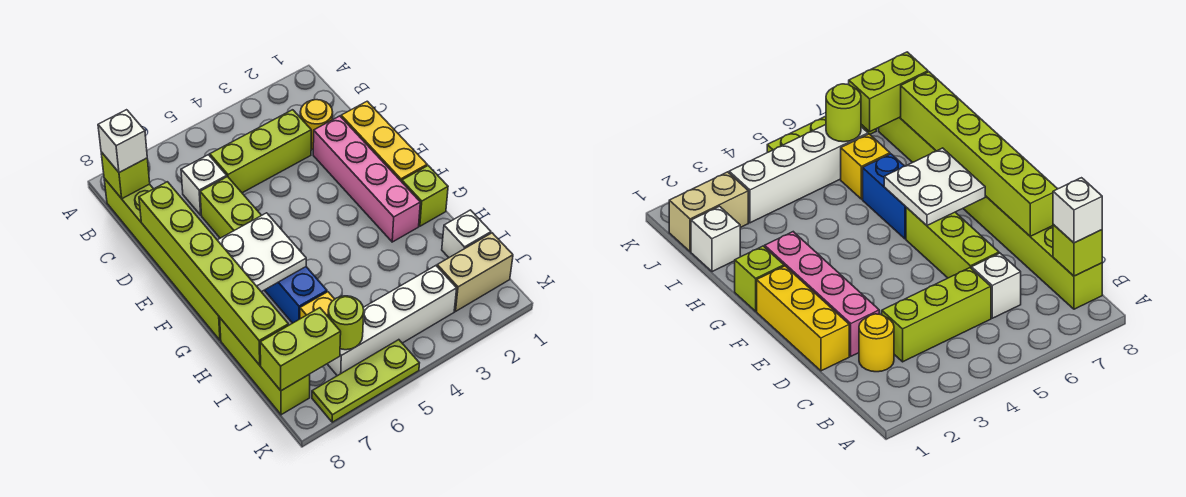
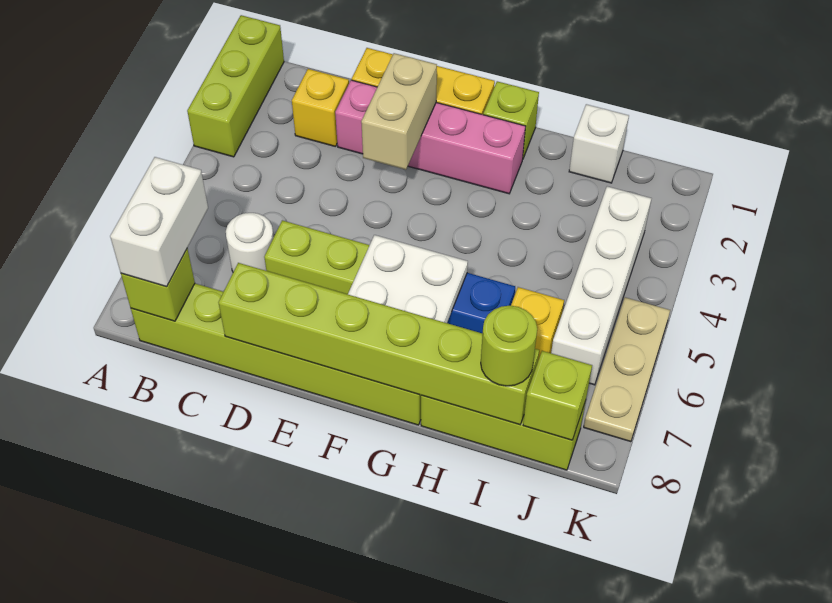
white 1x1 brick [98,110,147,173] -> white 1x2 brick [110,157,208,287]
yellow 1x1 round brick [300,100,333,149] -> yellow 1x1 brick [292,69,349,147]
lime 1x3 brick [210,110,311,193] -> lime 1x3 brick moved to [187,15,284,157]
white 1x1 brick [181,155,227,215] -> white 1x1 round brick [226,213,274,272]
tan 1x2 brick [437,233,513,311] -> tan 1x2 brick moved to [361,53,437,170]
lime 1x1 round brick [328,296,364,350] -> lime 1x1 round brick moved to [481,306,537,386]
lime 1x2 brick [260,308,341,391] -> lime 1x1 brick [523,351,592,440]
lime 1x3 plate [312,340,419,422] -> tan 1x3 plate [584,297,670,442]

